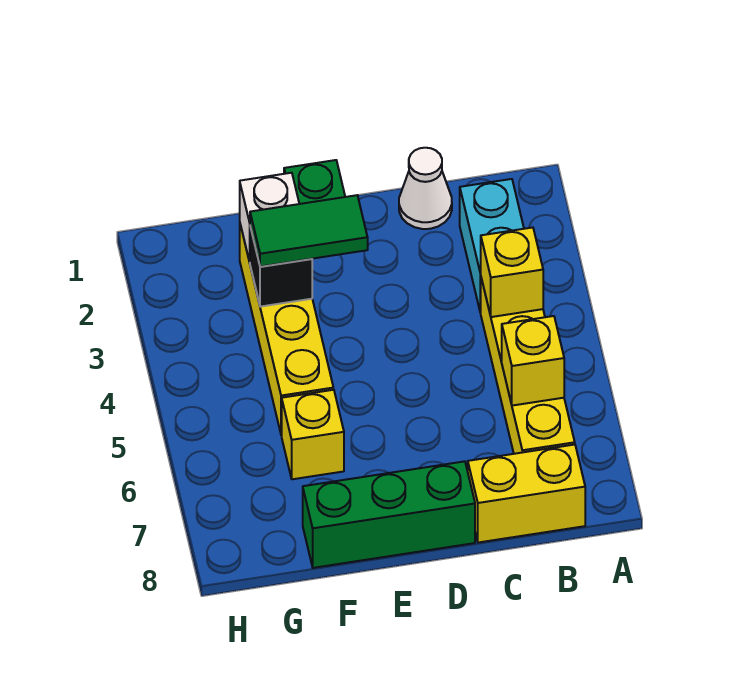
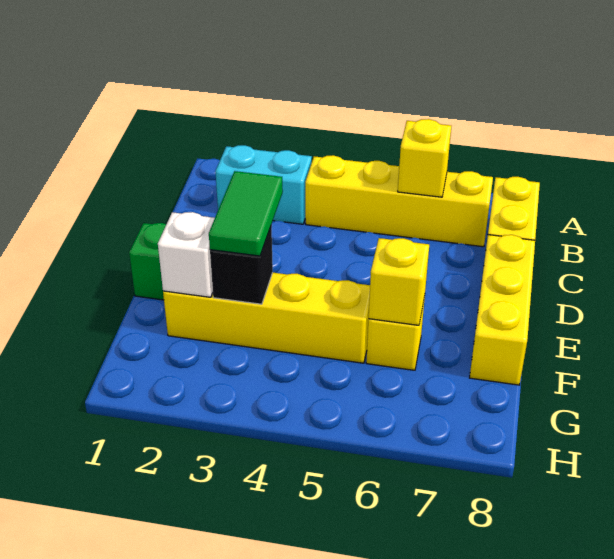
yellow 1x1 brick [480,227,543,317] -> yellow 1x1 brick moved to [369,238,429,325]
white 1x1 cone [399,148,452,229] -> none
green 1x3 brick [303,461,475,568] -> yellow 1x3 brick [470,235,535,385]

